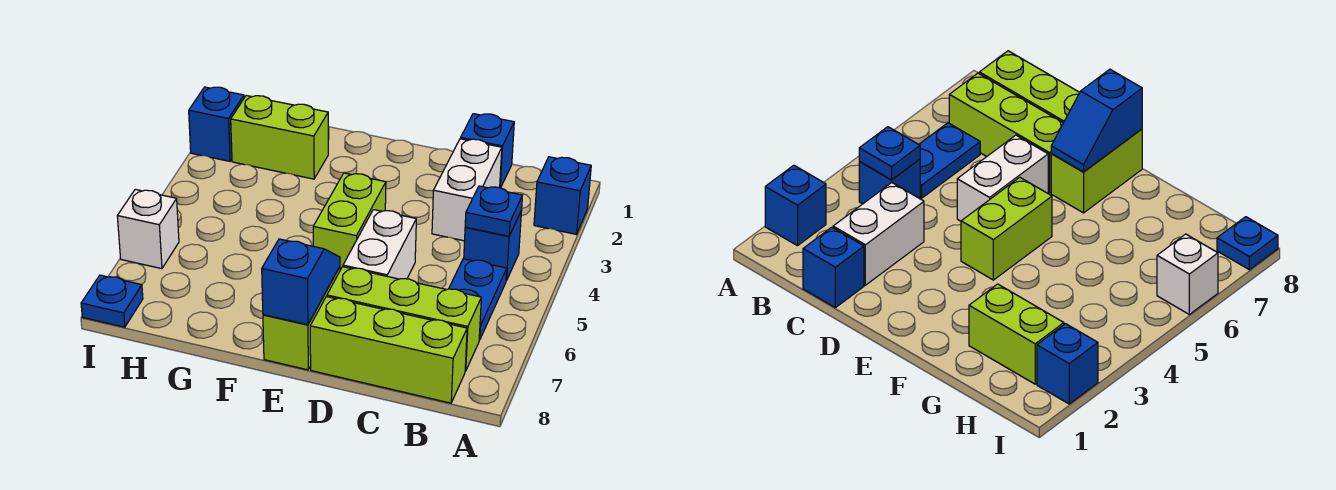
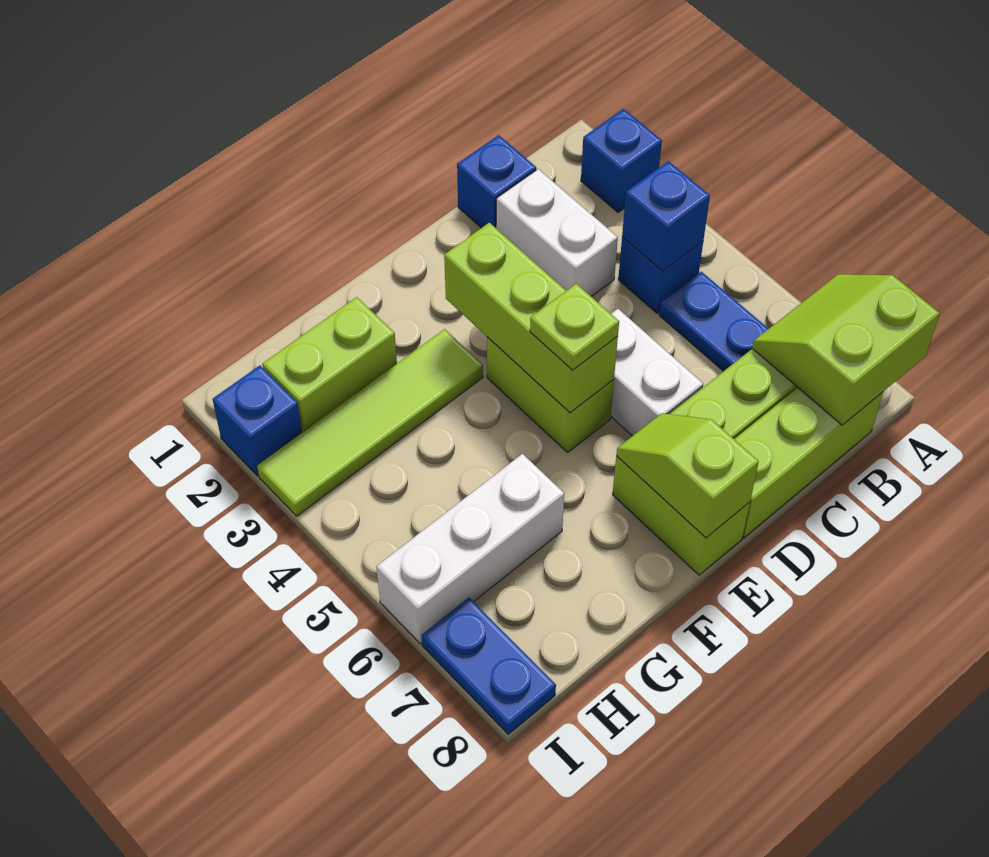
none -> lime 2x2 slope [752,274,940,425]
blue 1x1 plate [465,186,522,236] -> blue 1x1 brick [622,161,710,271]
none -> lime 1x3 brick [444,223,618,413]
none -> lime 1x1 plate [530,284,619,370]
blue 1x2 slope [262,239,340,325] -> lime 1x2 slope [616,413,759,538]
none -> lime 1x4 tile [257,329,483,516]
white 1x1 brick [117,189,179,269] -> white 1x3 brick [376,454,564,644]
blue 1x1 plate [81,275,143,327] -> blue 1x2 plate [422,598,556,734]

